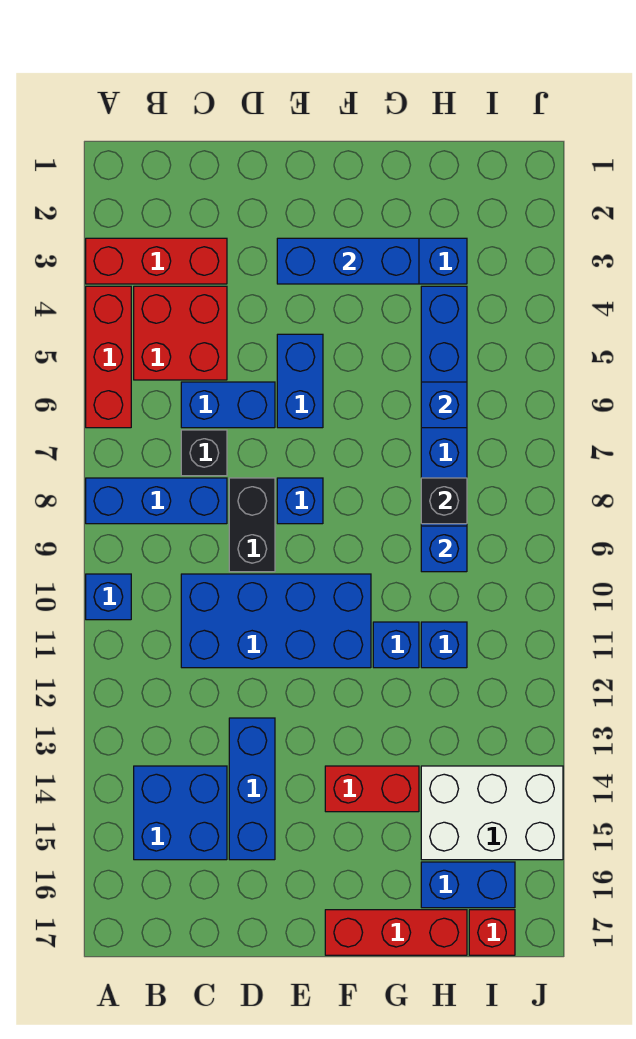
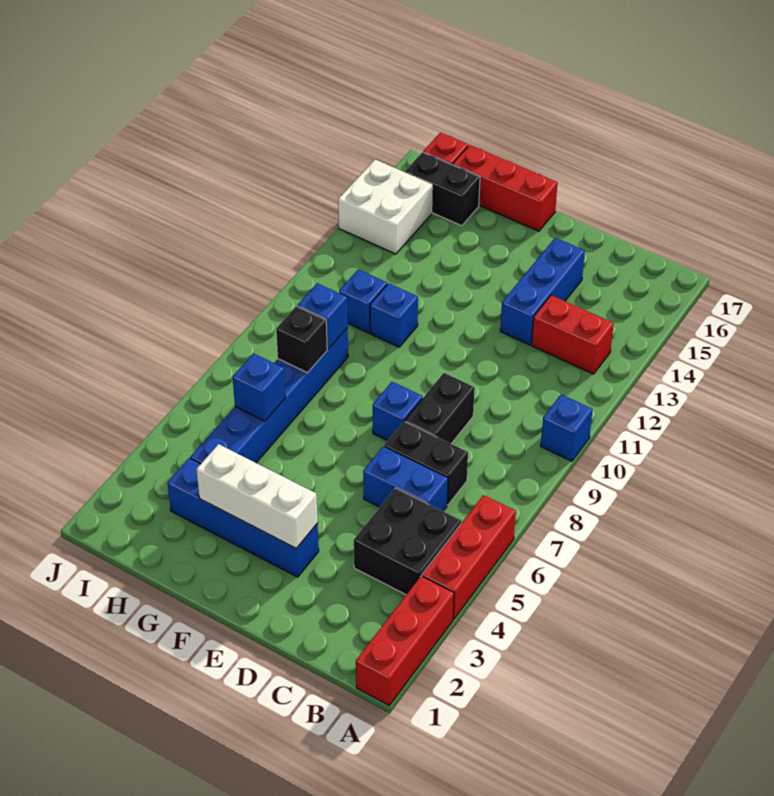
red 1x3 brick [86,238,227,284] -> red 1x3 brick turned to [356,576,454,705]
blue 1x3 brick [86,478,227,524] -> none
red 2x2 brick [134,286,227,380] -> black 2x2 brick [354,488,461,595]
blue 2x2 brick [134,766,227,860] -> none
black 1x1 brick [181,430,227,476] -> black 1x2 brick [384,421,468,505]
blue 2x4 brick [181,574,371,668] -> none
blue 1x3 brick [277,238,419,284] -> white 1x3 brick [196,444,318,548]
blue 1x2 brick [277,334,323,428] -> none
red 1x2 brick [325,766,419,812] -> red 1x2 brick moved to [532,295,614,374]
white 2x3 brick [421,766,563,860] -> white 2x2 brick [338,160,432,254]
blue 1x2 brick [421,862,515,908] -> black 1x2 brick [405,152,480,226]

